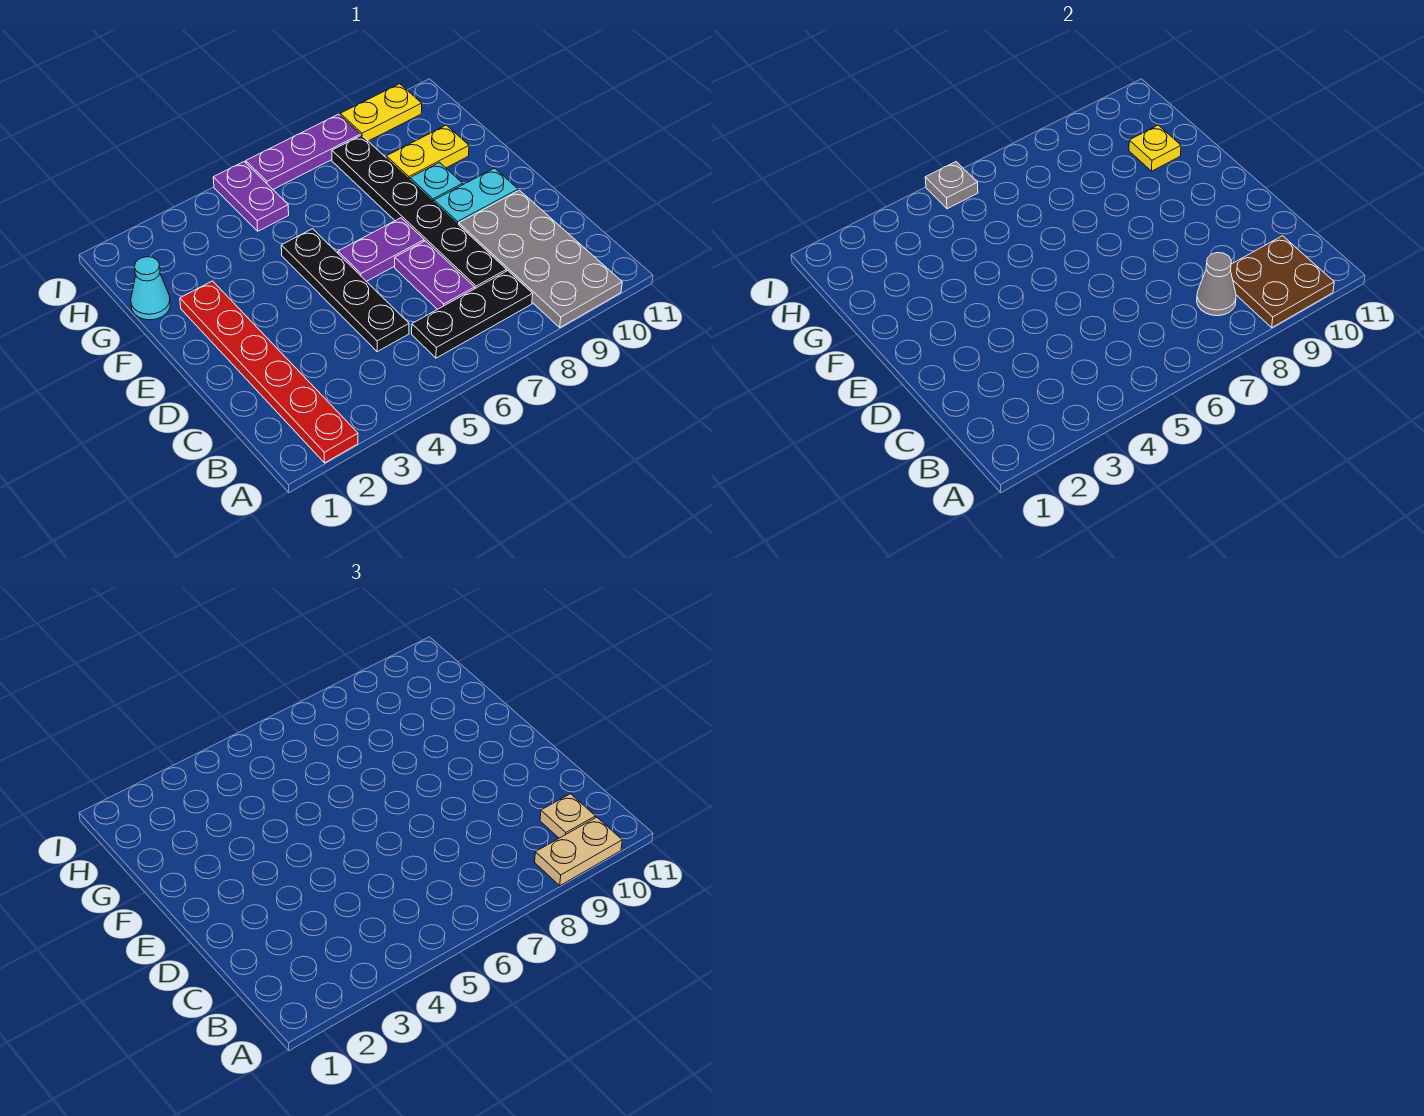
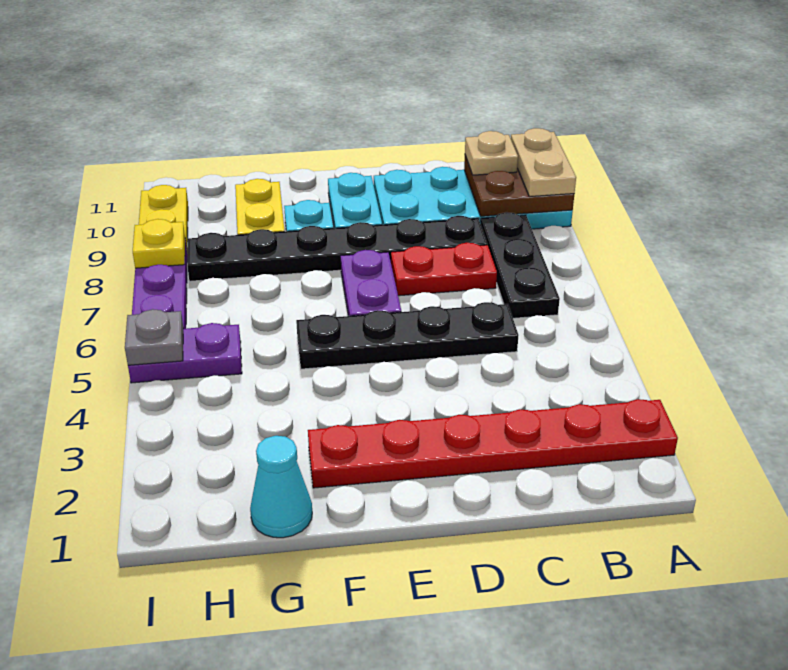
grey 2x4 plate [459,190,622,328] -> cyan 2x4 plate [374,167,573,229]
grey 1x1 cone [1197,253,1236,316] -> none
purple 1x2 plate [395,241,475,309] -> red 1x2 plate [391,243,497,296]
yellow 1x1 plate [1129,125,1181,171] -> yellow 1x1 plate moved to [133,219,185,268]

